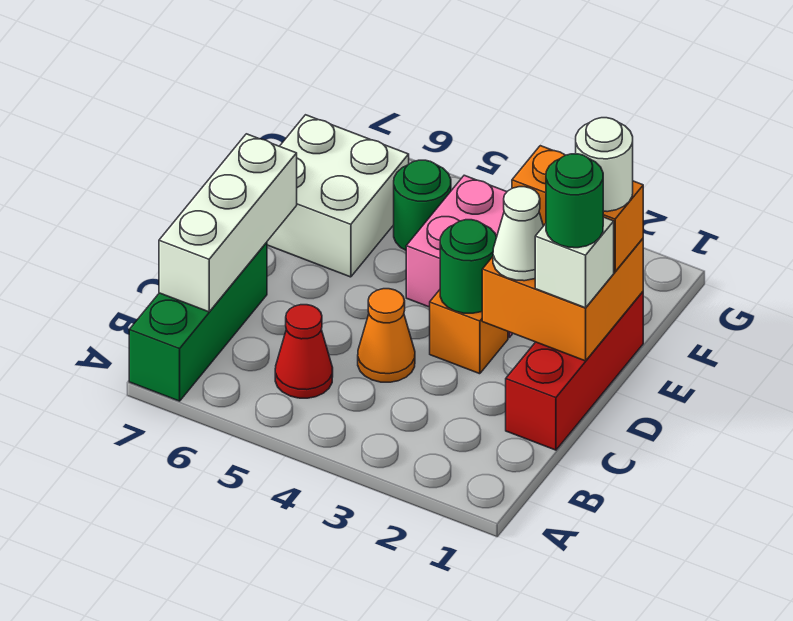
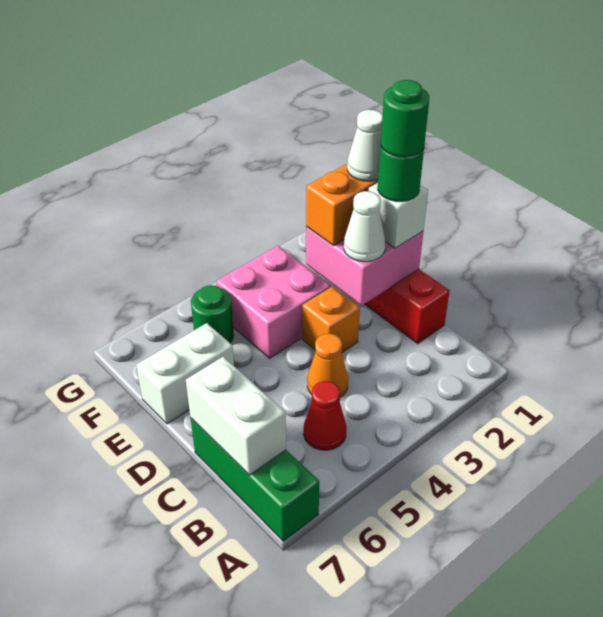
white 1x3 brick [159,134,297,312] -> white 1x2 brick [186,357,286,475]
orange 2x2 brick [482,239,643,361] -> pink 2x2 brick [306,227,423,306]
green 1x1 round brick [440,220,497,313] -> green 1x1 round brick moved to [381,80,429,157]
white 1x1 round brick [576,118,633,212] -> white 1x1 cone [347,110,383,181]
white 2x2 brick [267,115,409,277] -> white 1x2 brick [136,323,234,424]

